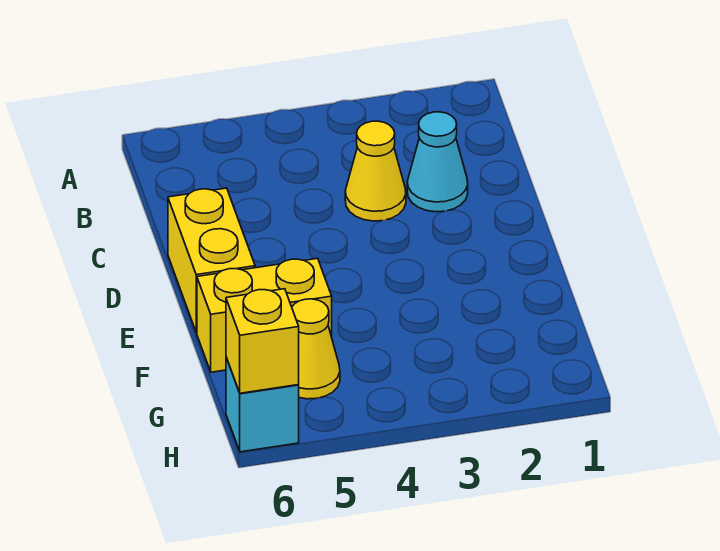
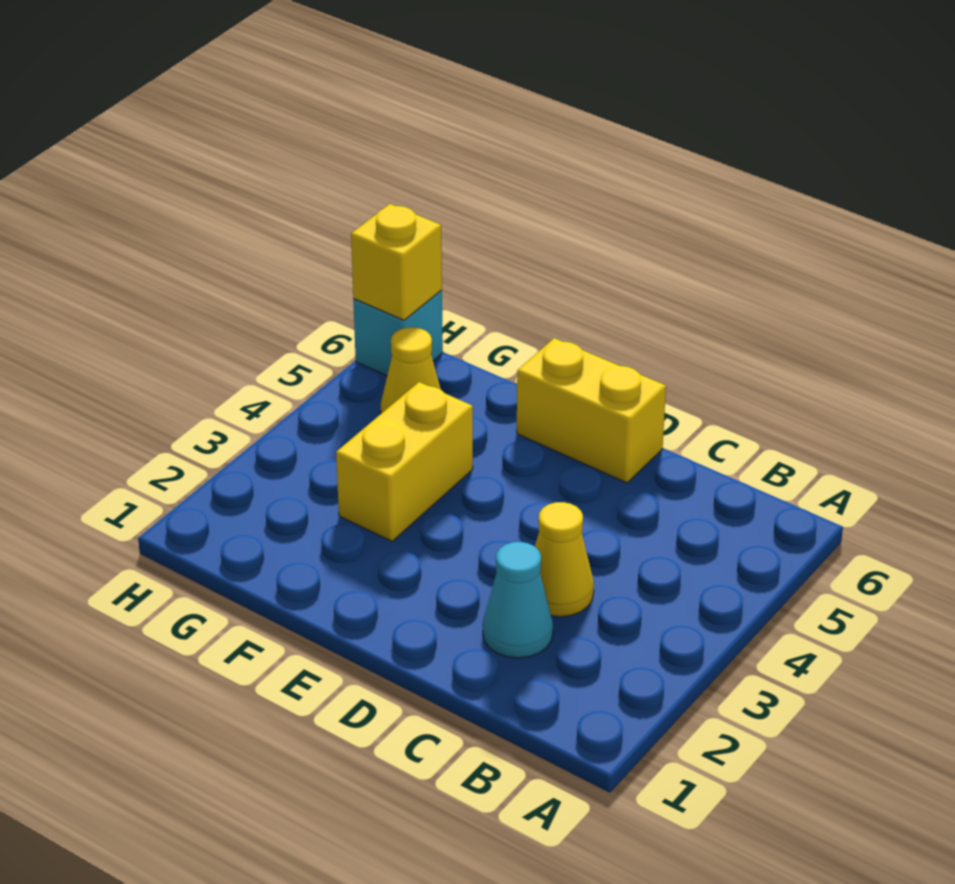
yellow 1x2 brick [197,258,332,372] -> yellow 1x2 brick moved to [336,382,473,541]

